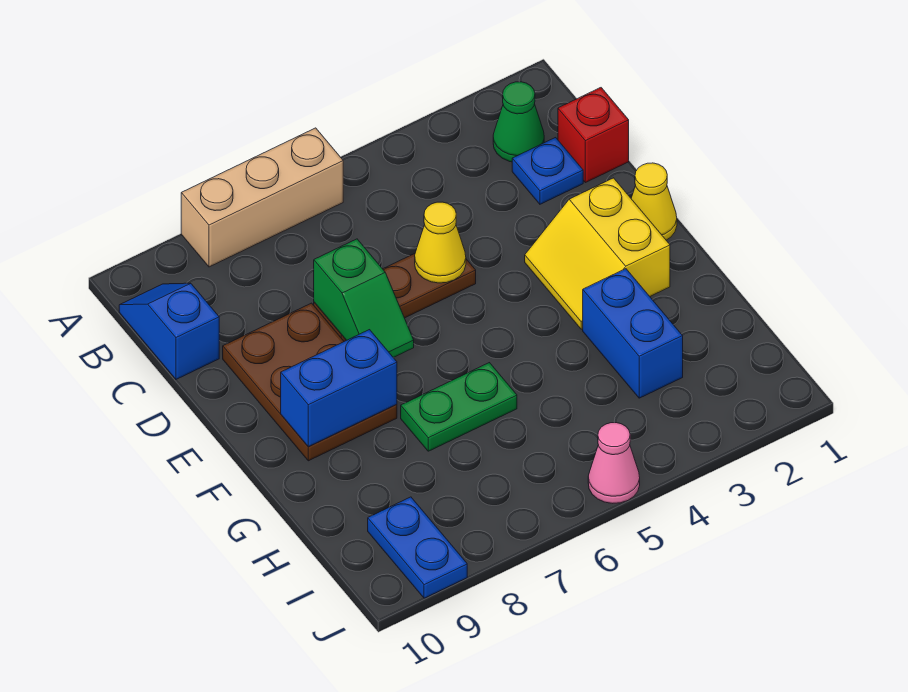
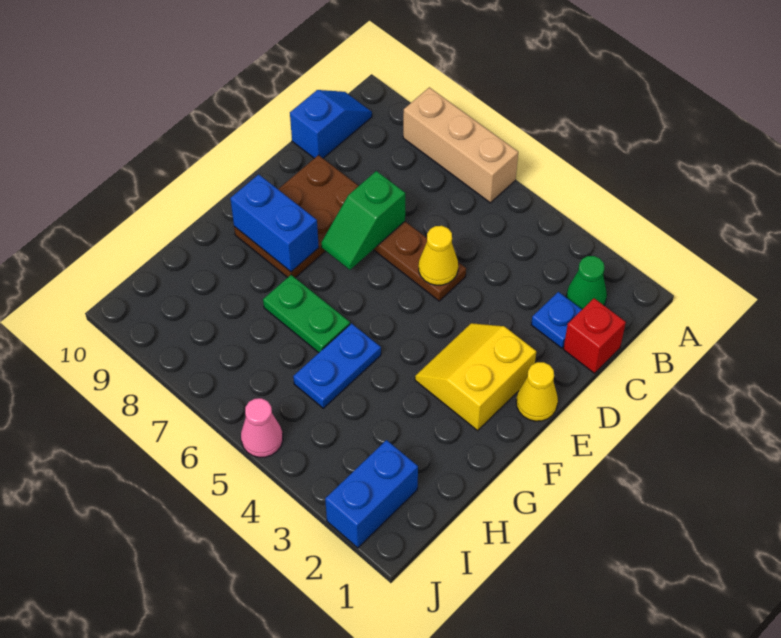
blue 1x2 brick [583,269,683,398] -> blue 1x2 brick moved to [325,440,418,548]
blue 1x2 plate [368,497,467,598] -> blue 1x2 plate moved to [293,323,381,408]

